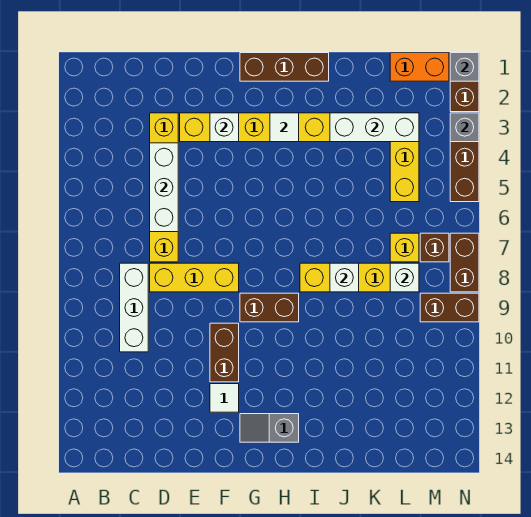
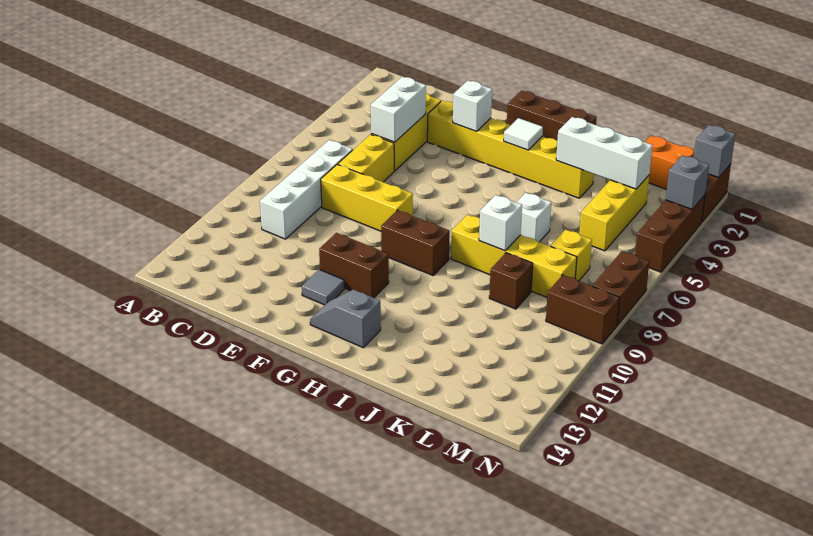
white 1x3 brick [120,263,148,352] -> white 1x4 brick [260,140,353,239]
white 1x3 brick [150,143,178,232] -> white 1x2 brick [371,77,426,142]
brown 1x2 brick [210,323,239,382] -> brown 1x2 brick turned to [319,233,389,298]
white 1x1 tile [210,384,239,412] -> grey 1x1 tile [302,269,345,305]
white 1x1 brick [390,263,419,292] -> white 1x1 brick moved to [516,193,551,242]
brown 1x1 brick [420,233,449,262] -> brown 1x1 brick moved to [489,253,533,309]

